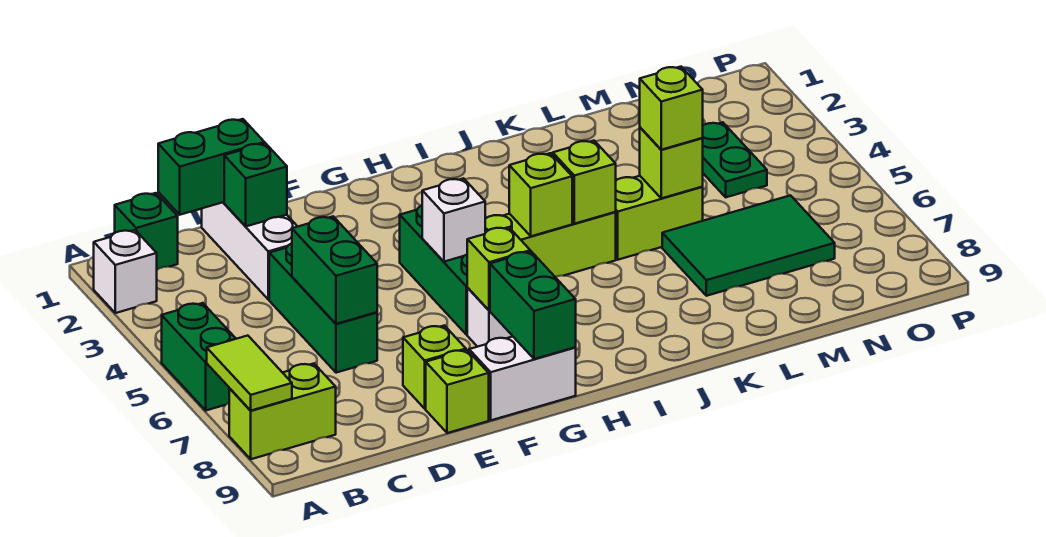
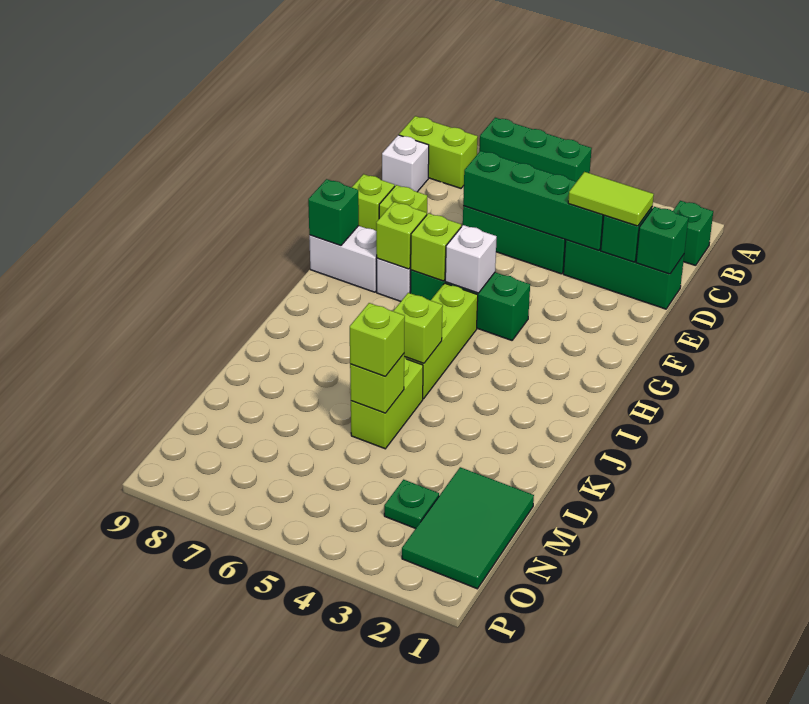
white 1x1 brick [94,230,157,313] -> white 1x1 brick moved to [382,135,429,192]
green 1x2 brick [162,303,236,410] -> green 1x3 brick [479,118,592,182]
lime 1x2 tile [207,336,292,411] -> lime 1x2 tile moved to [568,172,654,226]
lime 1x2 brick [229,364,336,459] -> lime 1x2 brick turned to [399,116,478,188]
green 1x2 brick [158,119,265,215] -> green 1x1 brick [636,207,688,274]
white 1x3 brick [202,202,298,300] -> green 1x3 brick [563,240,684,309]
green 1x2 brick [292,217,377,324] -> green 1x4 brick [463,151,604,251]
white 1x2 brick [469,337,576,420] -> white 1x2 brick turned to [309,226,377,292]
green 1x2 brick [490,252,576,359] -> green 1x1 brick [308,179,359,246]
lime 1x1 brick [509,153,572,236] -> lime 1x1 brick moved to [410,213,461,281]
green 2x3 tile [662,195,835,296] -> green 2x3 tile moved to [402,467,534,589]
green 1x2 plate [703,122,767,197] -> green 1x1 plate [384,480,439,529]

